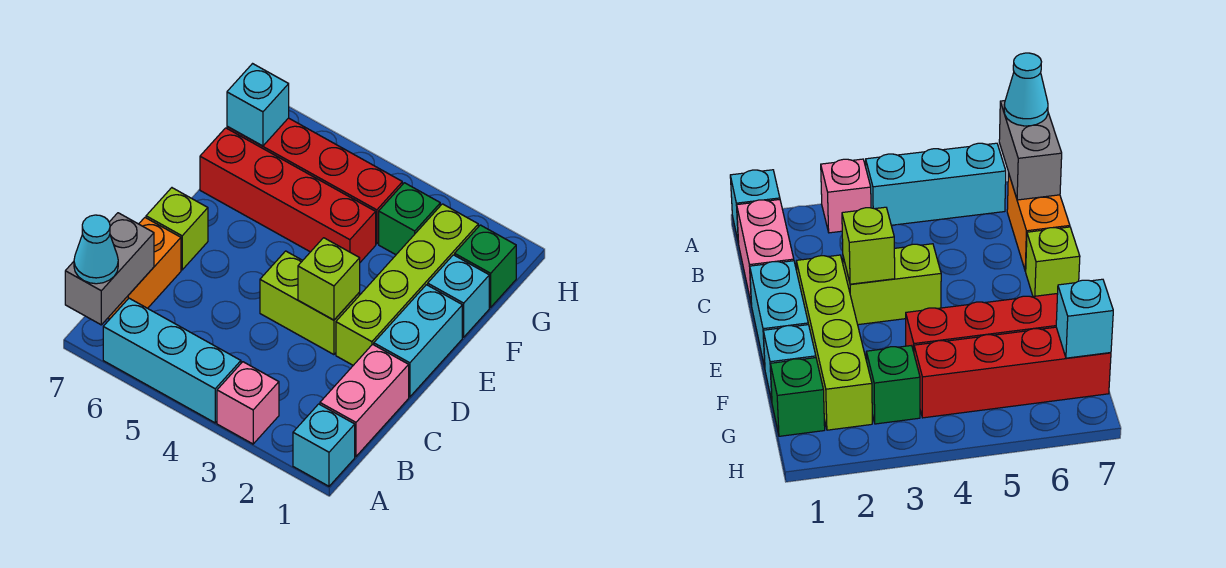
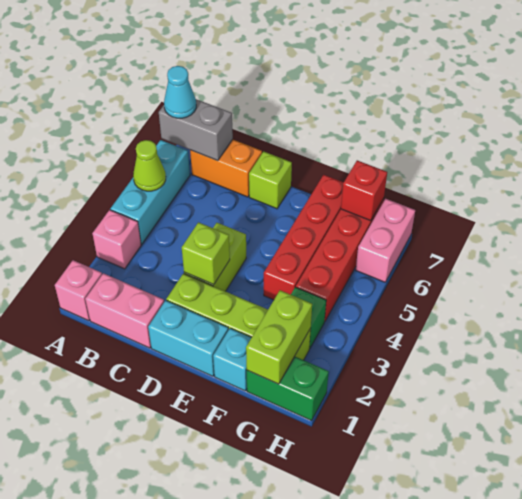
cyan 1x1 brick [293,404,355,486] -> pink 1x1 brick [55,260,102,321]
none -> lime 1x1 cone [133,140,166,191]
green 1x1 brick [455,225,516,307] -> green 1x2 brick [247,356,329,421]
none -> lime 1x2 brick [246,290,312,384]
cyan 1x1 brick [227,64,289,146] -> red 1x1 brick [341,160,387,221]
none -> pink 1x2 brick [356,199,415,282]

